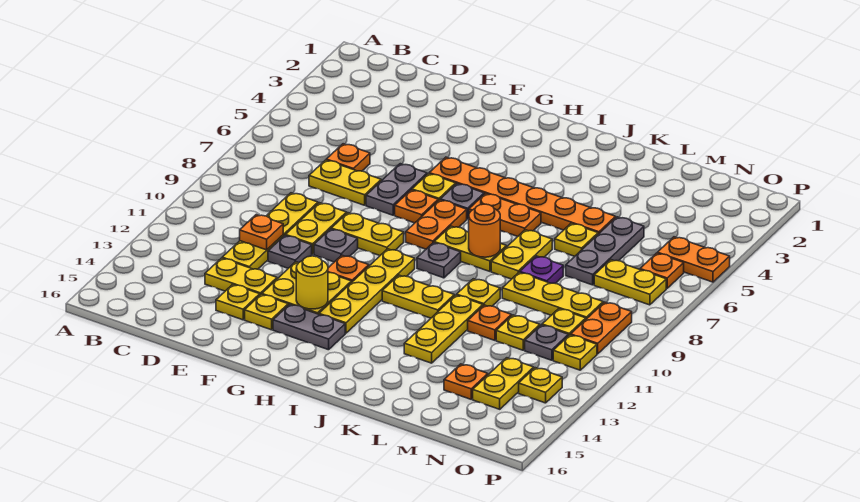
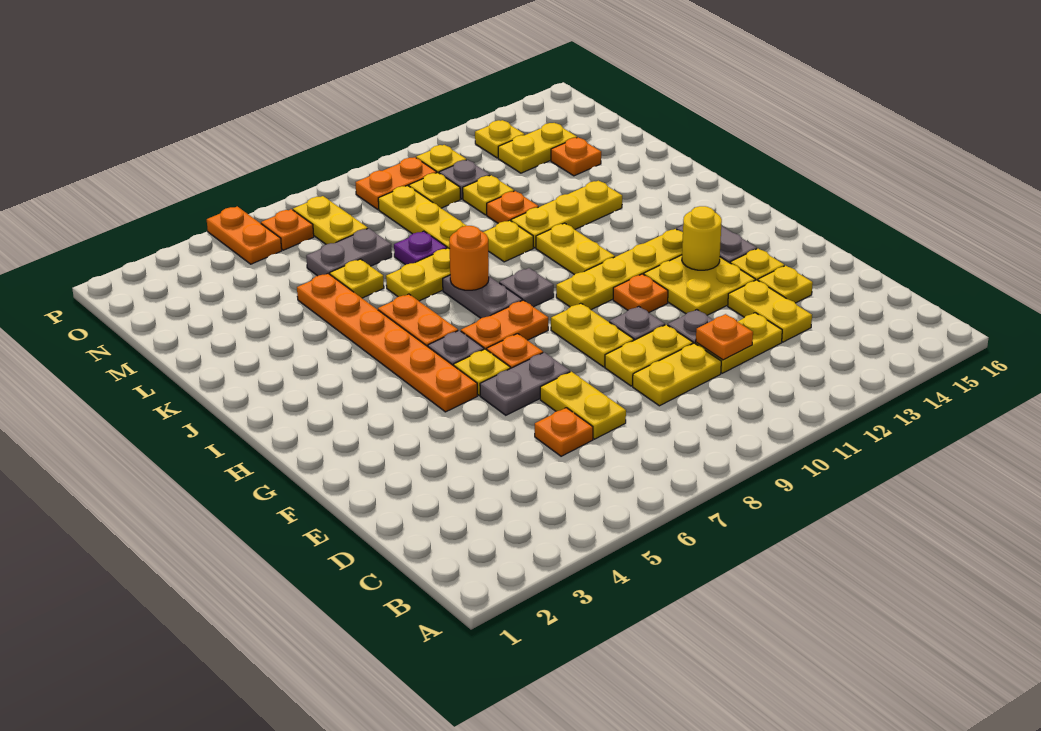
yellow 1x2 plate [434,226,506,271] -> grey 1x2 plate [443,275,522,318]
grey 1x3 plate [566,217,644,285] -> grey 1x2 plate [306,228,392,276]

